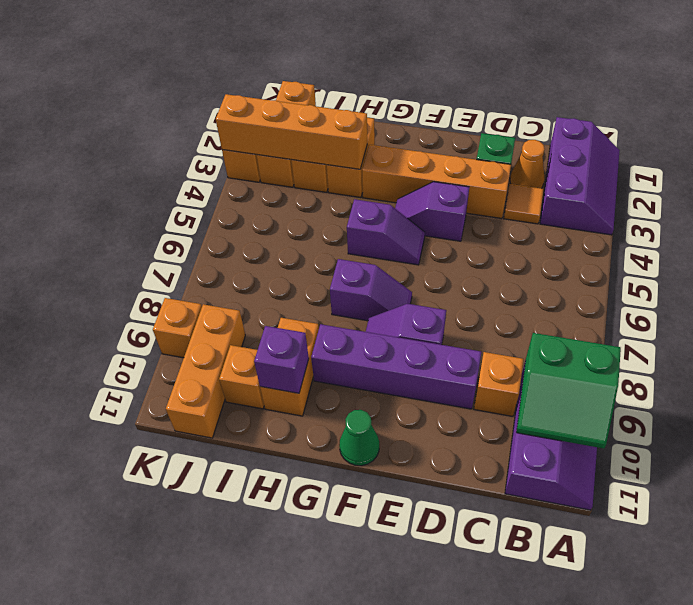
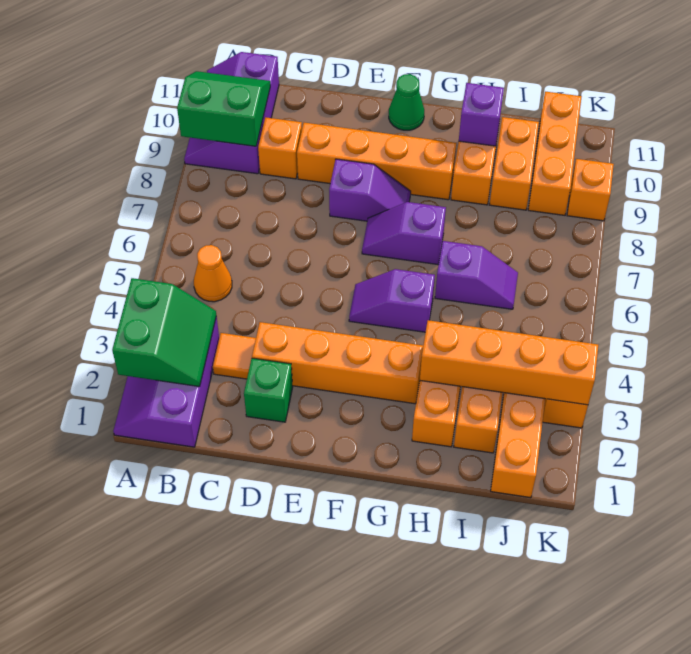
none -> green 2x2 slope [112,278,216,387]
orange 1x1 cone [510,140,545,188] -> orange 1x1 cone moved to [194,245,232,302]
purple 1x4 brick [311,324,481,409] -> orange 1x4 brick [297,123,456,200]
purple 1x2 slope [395,182,469,241] -> purple 1x2 slope moved to [435,241,518,309]
orange 1x1 brick [219,345,264,409] -> orange 1x2 brick [490,117,539,210]

